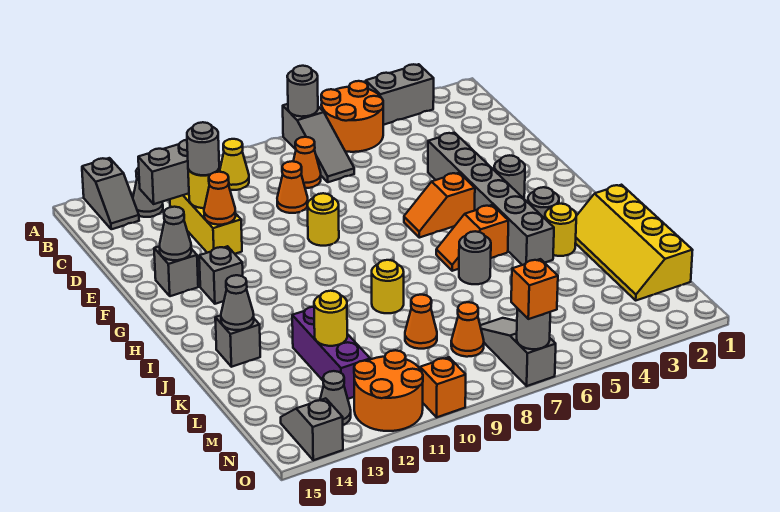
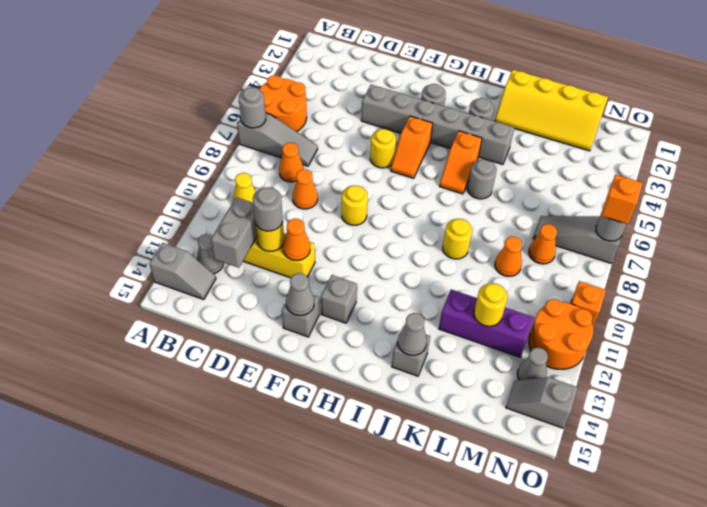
grey 1x2 brick [366,64,434,125] -> none
yellow 1x1 round brick [545,204,576,256] -> yellow 1x1 round brick moved to [370,129,396,168]

